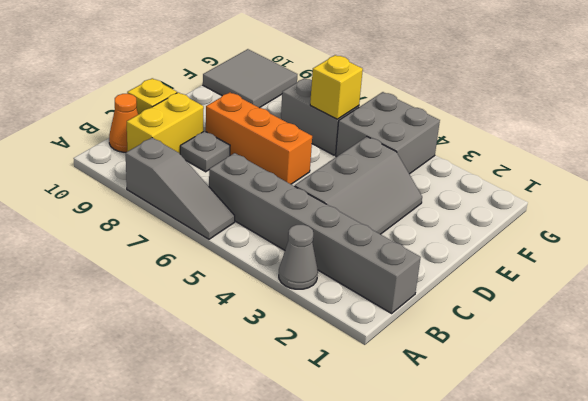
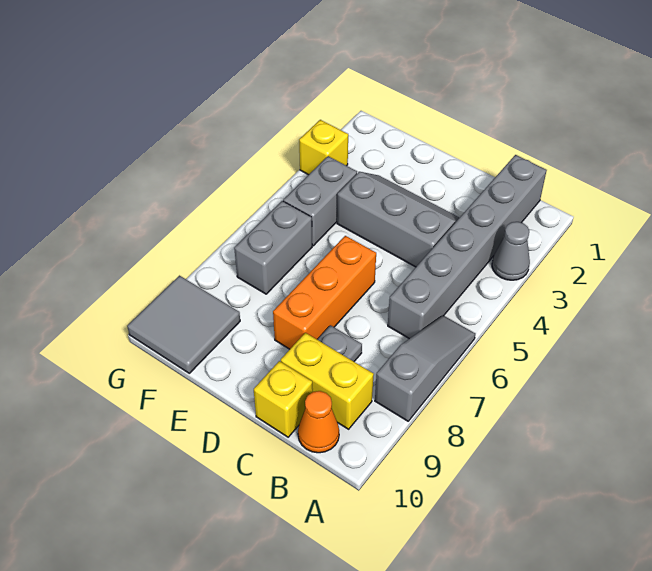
grey 2x2 brick [336,92,440,174] -> grey 1x2 brick [283,156,357,246]
yellow 1x1 brick [310,55,363,119] -> yellow 1x1 brick moved to [299,120,348,175]

